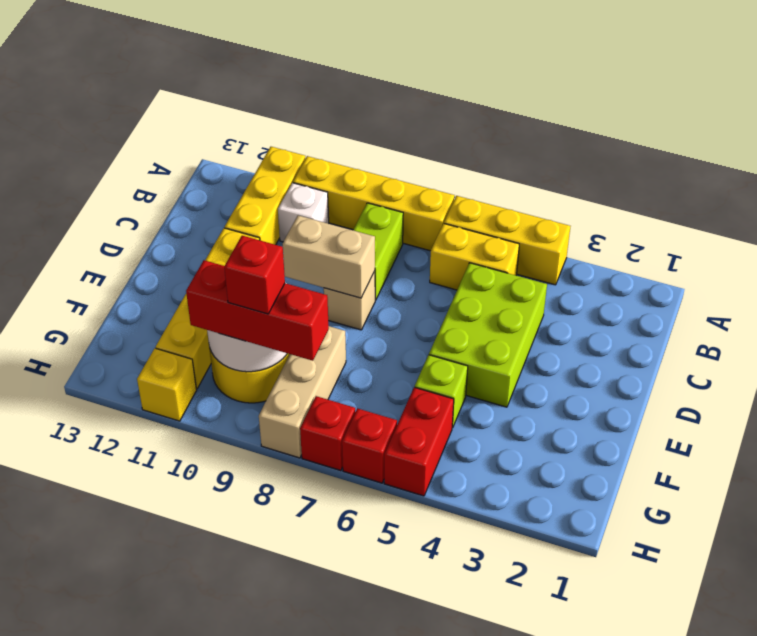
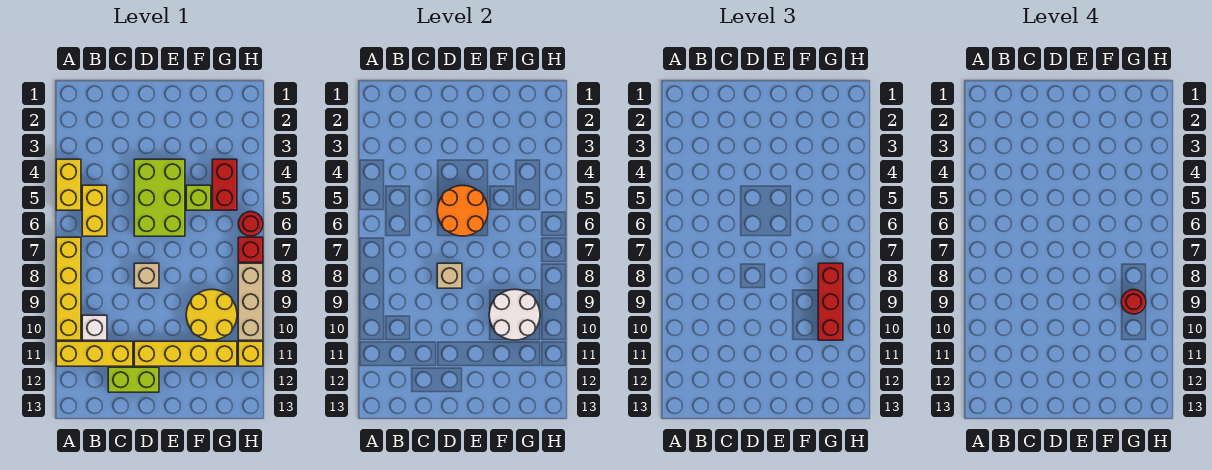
yellow 1x3 brick [444,196,570,285] -> yellow 1x2 brick [56,159,81,210]
lime 1x2 brick [353,203,403,300] -> lime 1x2 brick moved to [108,367,159,392]
lime 2x3 brick [429,263,547,407] -> lime 2x3 brick turned to [134,159,185,236]
none -> orange 2x2 round brick [437,185,488,236]
tan 1x2 brick [283,215,375,298] -> tan 1x1 brick [437,263,462,288]
tan 1x3 brick [259,326,346,458] -> tan 1x3 brick turned to [238,263,263,340]
red 1x2 brick [384,387,454,496] -> red 1x2 brick turned to [212,159,237,210]
red 1x1 brick [224,236,285,314] -> red 1x1 round brick [1121,289,1146,314]
red 1x1 brick [342,408,397,483] -> red 1x1 round brick [238,211,263,236]

